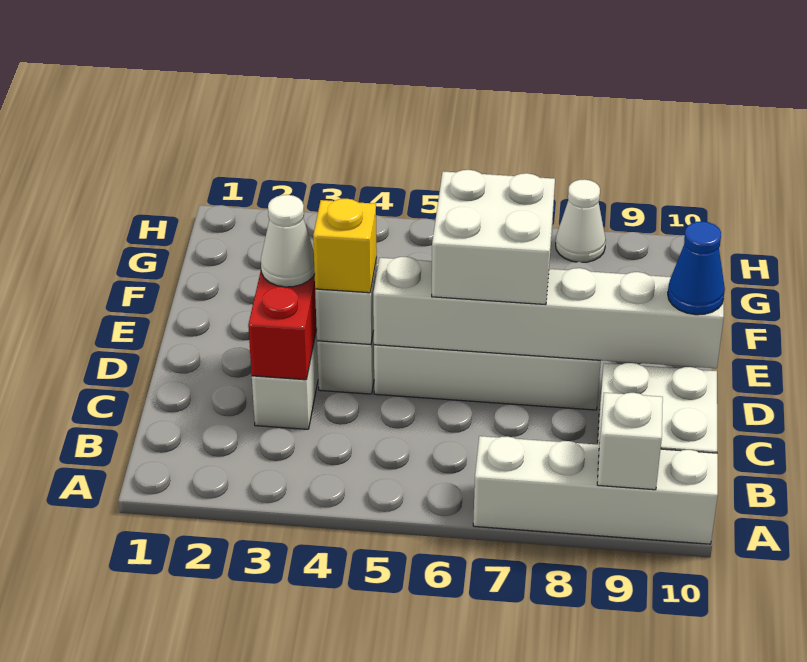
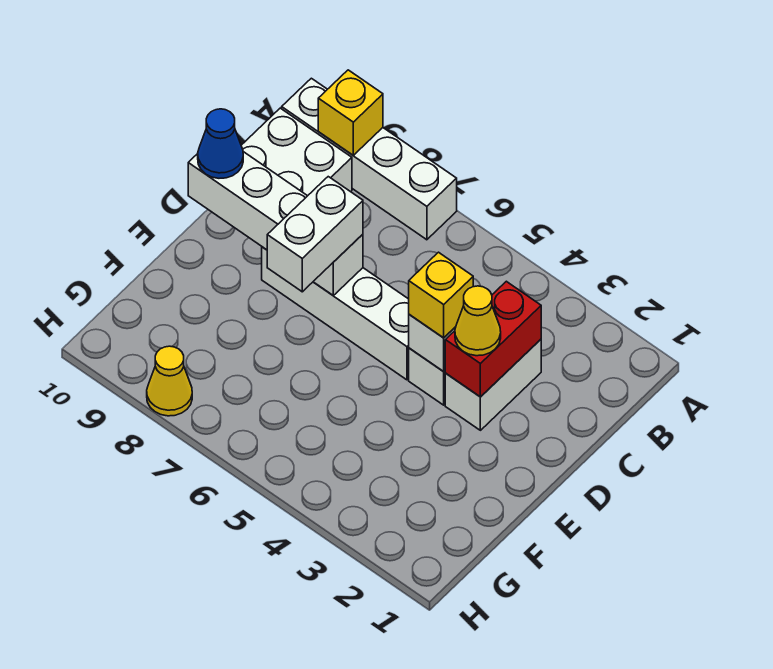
white 1x1 brick [597,393,663,490] -> yellow 1x1 brick [318,70,383,155]
white 1x1 cone [261,195,315,287] -> yellow 1x1 cone [455,286,501,356]
white 1x6 brick [373,257,724,368] -> white 1x4 brick [188,152,363,295]
white 2x2 brick [432,170,555,305] -> white 1x2 brick [267,177,363,292]
white 1x1 cone [556,179,606,262] -> yellow 1x1 cone [147,346,192,416]

